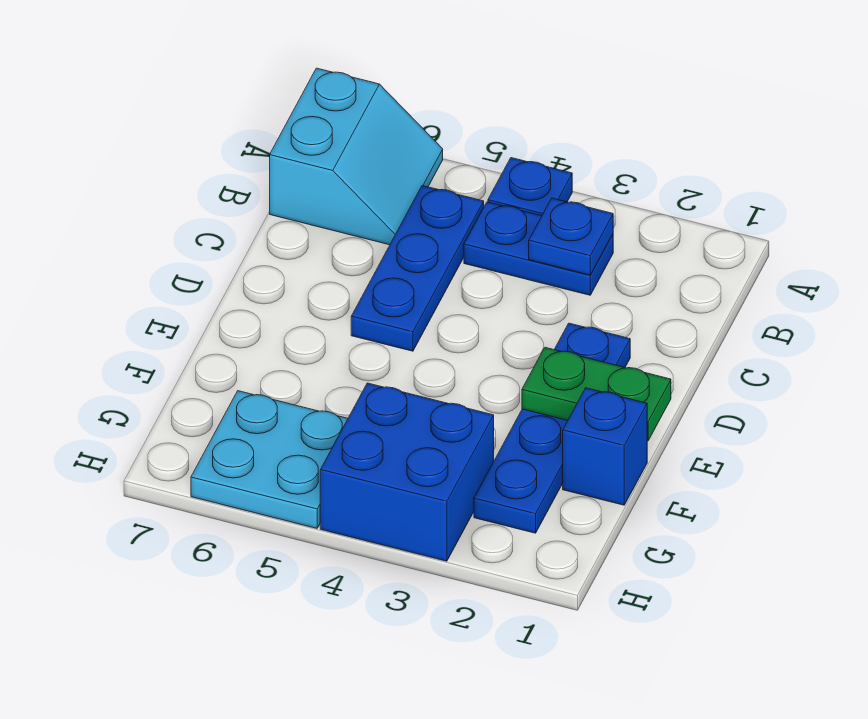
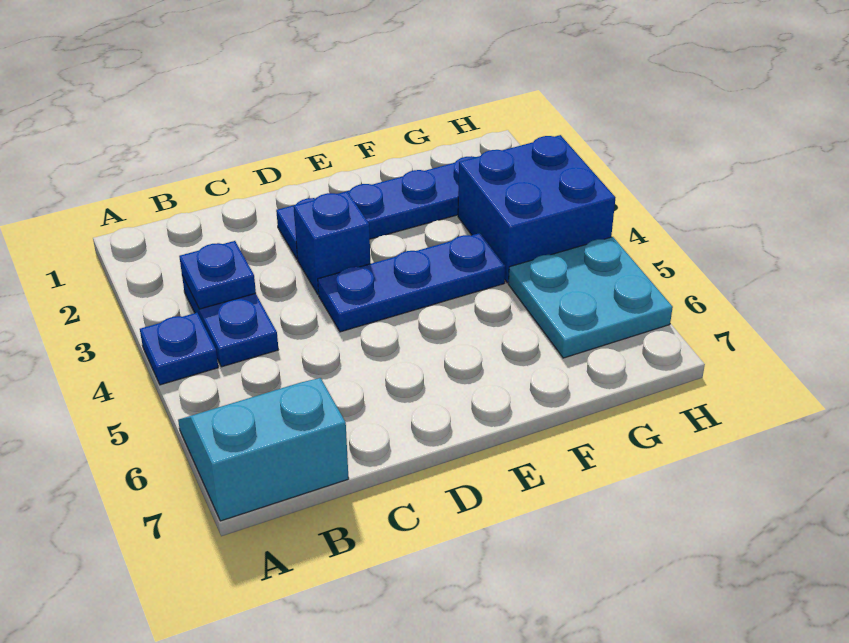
blue 1x3 plate [351,186,484,351] -> blue 1x3 plate moved to [318,233,505,332]
green 1x2 plate [522,347,671,441] -> none
blue 1x1 brick [563,388,647,505] -> blue 1x1 brick moved to [294,192,370,295]

